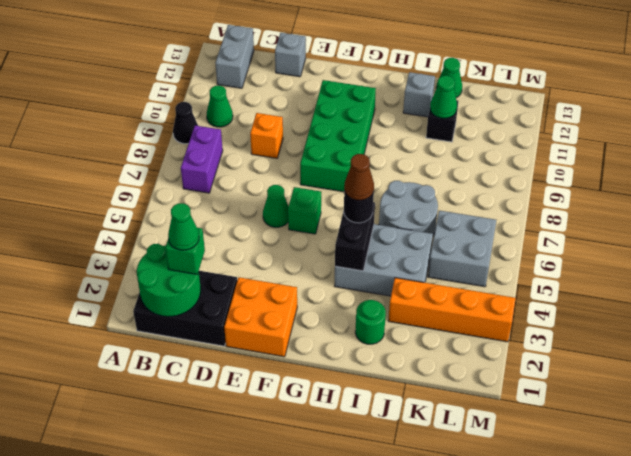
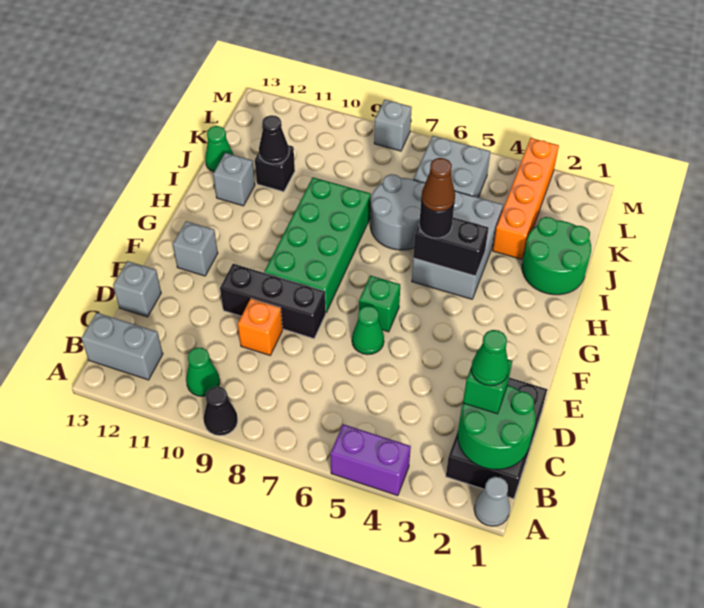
none -> grey 1x1 cone [474,477,510,526]
purple 1x2 brick [181,125,223,193] -> purple 1x2 brick moved to [330,424,411,496]
orange 2x2 brick [224,277,297,357] -> none
none -> black 1x3 brick [220,264,326,339]
green 2x4 brick [300,80,376,192] -> green 2x4 brick turned to [264,177,371,312]
none -> grey 1x1 brick [173,221,218,276]
green 1x1 round brick [355,300,386,344] -> green 2x2 round brick [522,217,591,295]
green 1x1 cone [430,76,457,118] -> black 1x1 cone [259,115,289,164]
none -> grey 1x1 brick [374,100,412,151]

